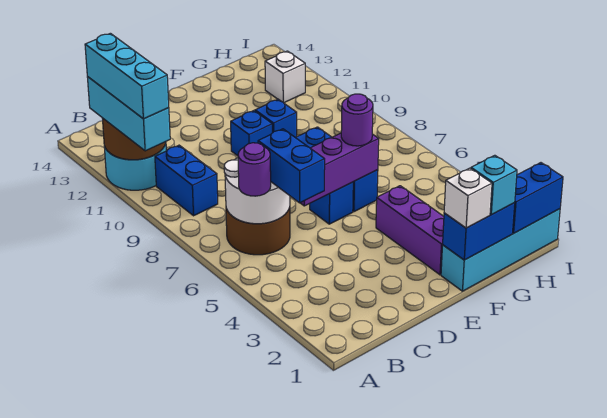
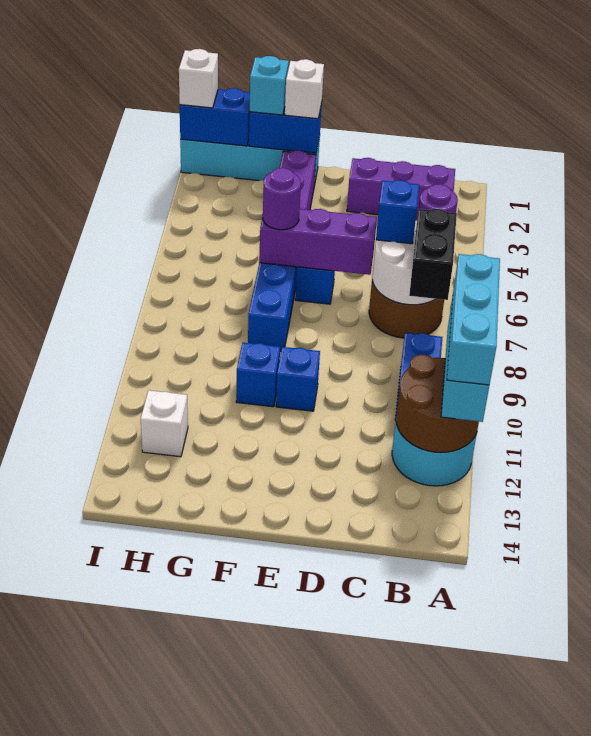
none -> purple 1x3 brick [347,158,455,219]
none -> black 1x2 brick [409,209,457,300]
blue 1x2 brick [258,129,325,203] -> blue 1x1 brick [376,180,419,244]
none -> white 1x1 brick [179,49,218,108]

